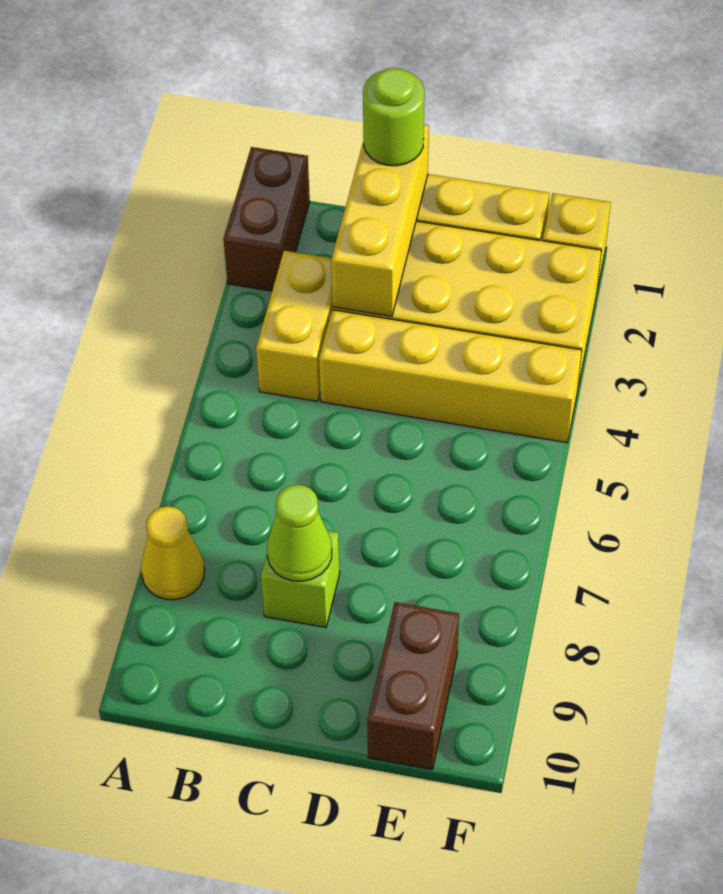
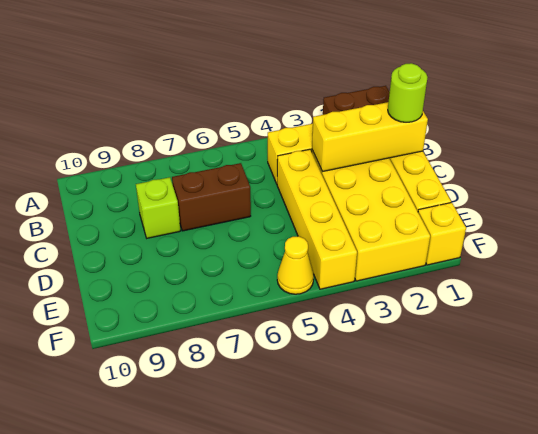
yellow 1x1 cone [141,507,205,600] -> yellow 1x1 cone moved to [277,236,314,294]
lime 1x1 cone [267,485,332,581] -> none
brown 1x2 brick [367,602,459,770] -> brown 1x2 brick moved to [172,163,251,231]

